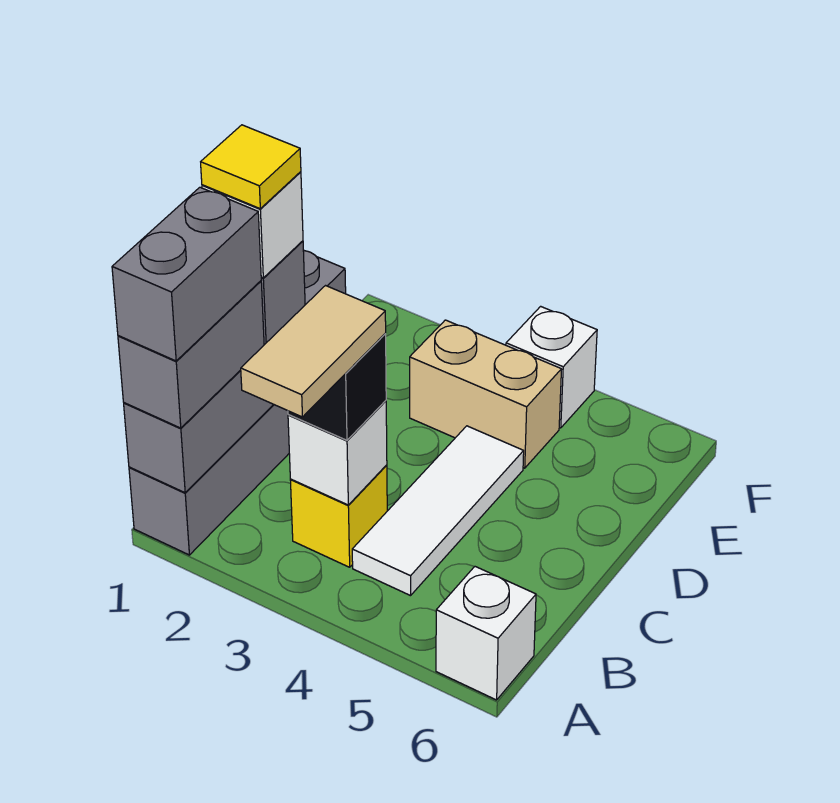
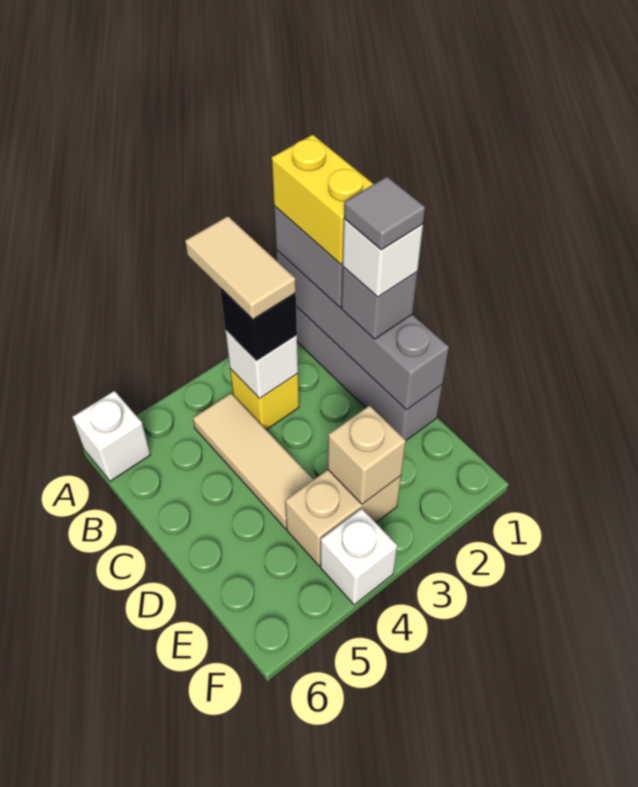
grey 1x2 brick [112,187,261,361] -> yellow 1x2 brick [272,135,374,264]
white 1x3 tile [352,426,524,596] -> tan 1x3 tile [193,393,313,529]
yellow 1x1 tile [201,125,301,208] -> grey 1x1 tile [344,177,425,250]
none -> tan 1x1 brick [328,406,406,504]

